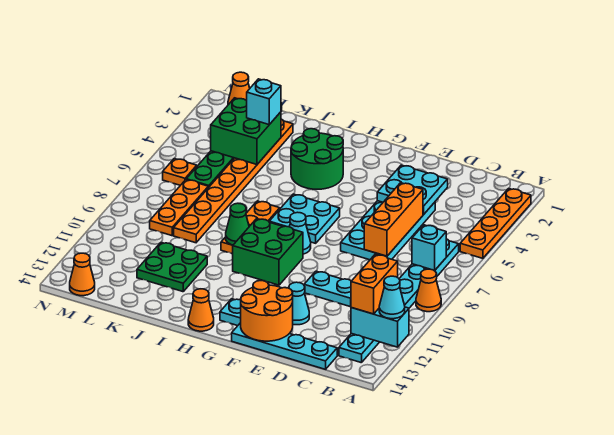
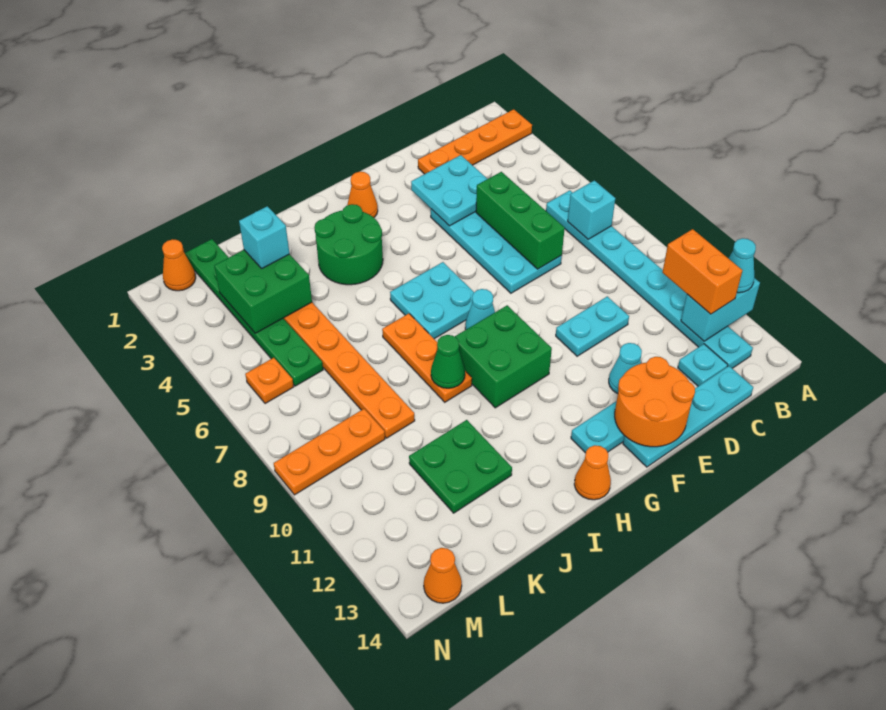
orange 1x4 plate [460,188,531,258] -> orange 1x4 plate turned to [418,109,532,174]
orange 1x1 cone [416,269,441,312] -> orange 1x1 cone moved to [347,172,378,217]
none -> cyan 1x1 plate [678,344,728,386]
orange 1x3 brick [364,183,423,256] -> green 1x3 brick [476,172,565,269]
orange 1x3 plate [150,180,208,236] -> orange 1x3 plate turned to [274,409,385,495]

